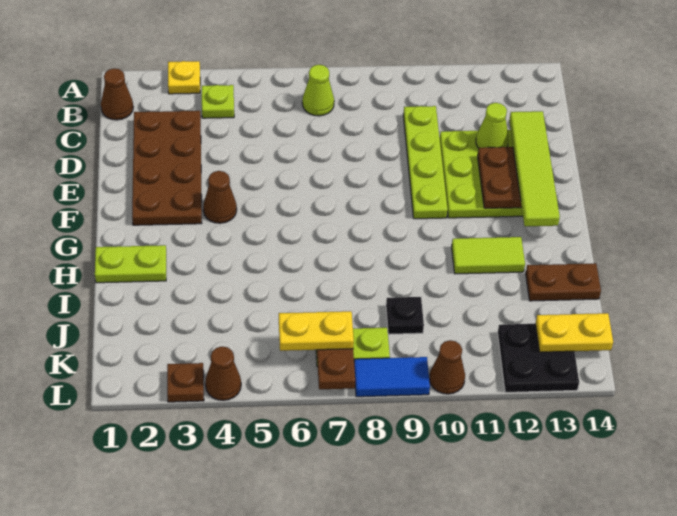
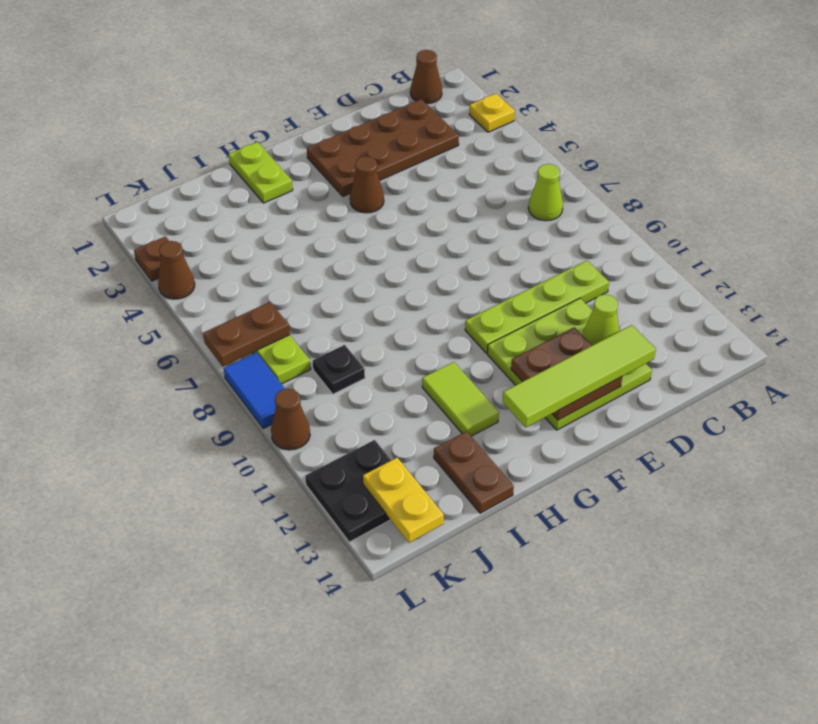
lime 1x1 plate [202,85,234,118] -> none
yellow 1x2 plate [279,311,354,351] -> none

